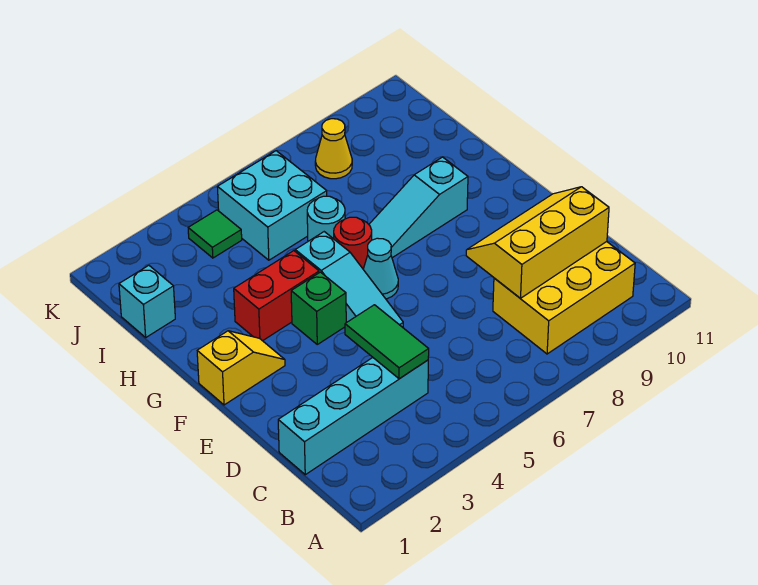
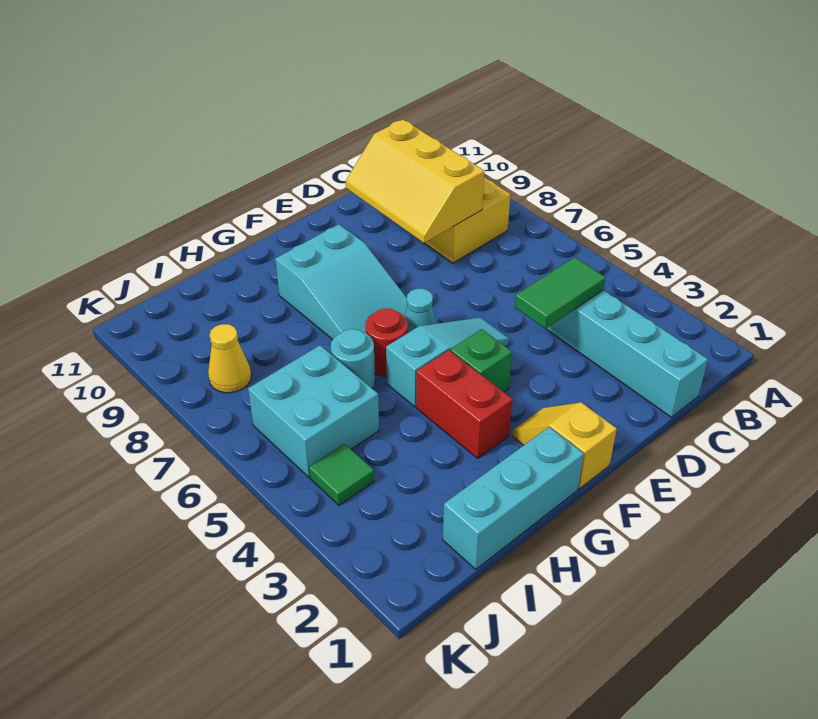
cyan 1x3 slope [369,157,468,258] -> cyan 2x3 slope [275,224,407,339]
cyan 1x1 brick [119,265,175,337] -> cyan 1x3 brick [443,427,584,569]

